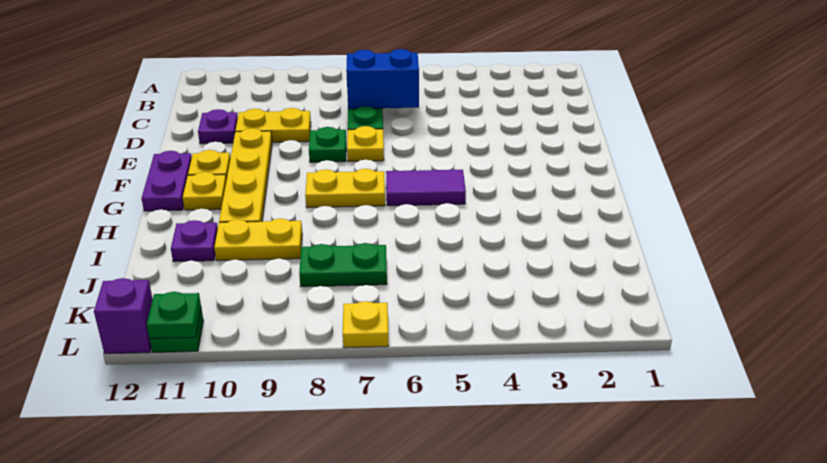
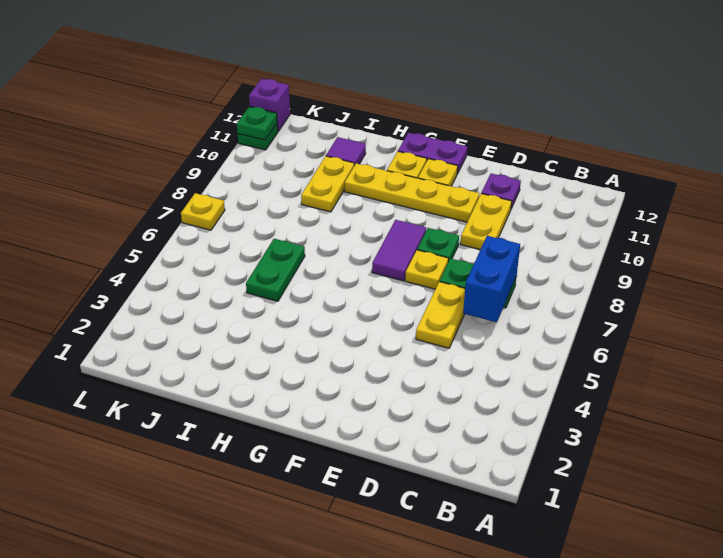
purple 1x2 tile [386,170,466,206] -> purple 1x2 tile moved to [372,220,426,281]
yellow 1x2 plate [305,169,385,208] -> yellow 1x2 plate moved to [416,282,465,348]
purple 1x1 plate [171,220,218,262] -> purple 1x1 tile [326,137,366,165]
green 1x2 plate [299,243,387,287] -> green 1x2 plate moved to [246,239,305,301]

